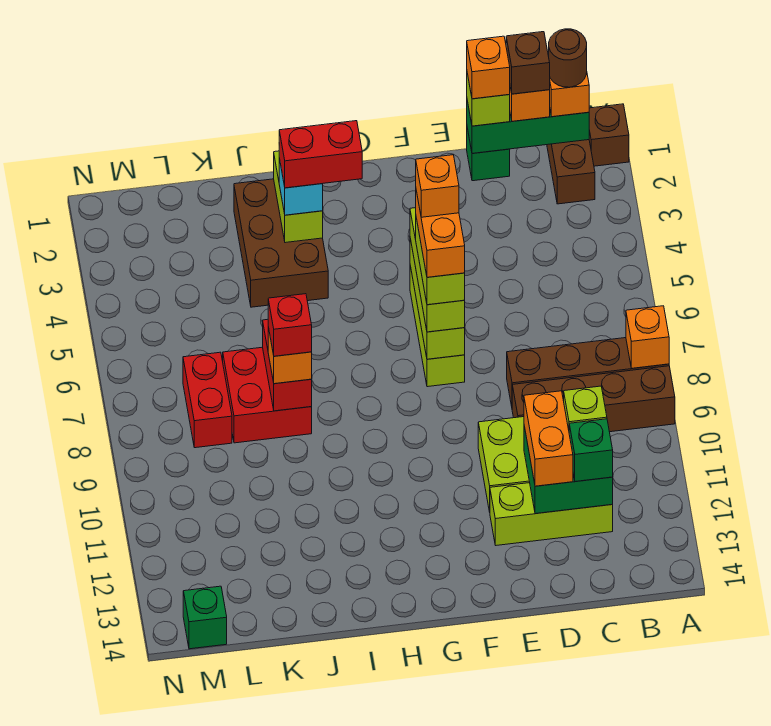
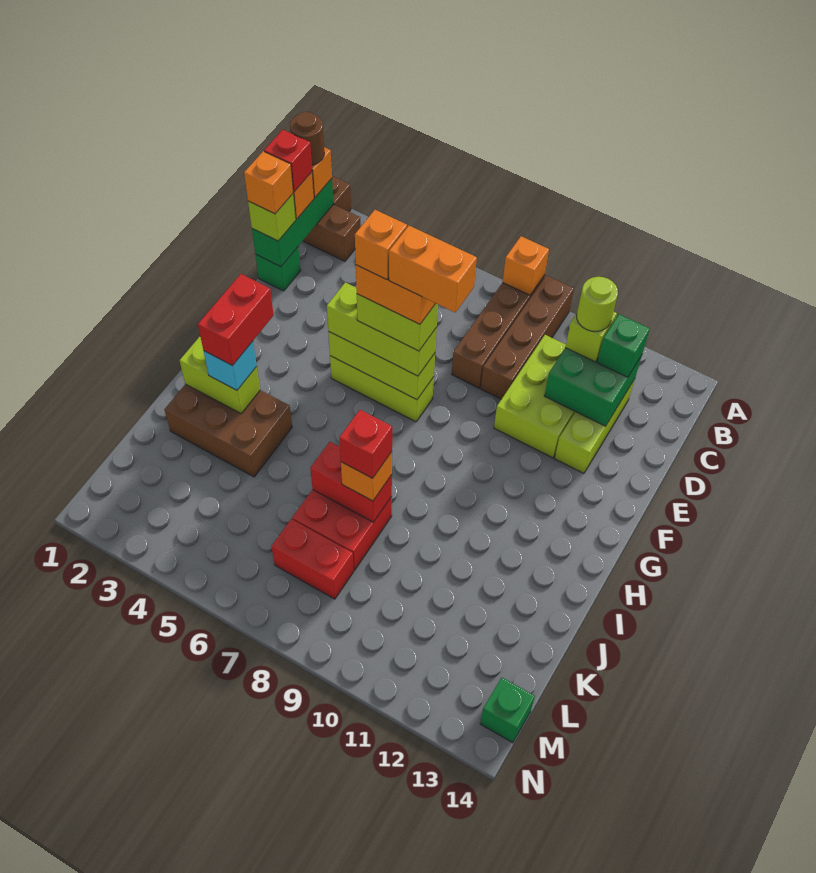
brown 1x1 brick [506,32,550,94] -> red 1x1 brick [264,130,312,192]
none -> lime 1x1 round brick [577,277,618,331]
orange 1x2 brick [524,391,573,486] -> orange 1x2 brick moved to [389,226,477,312]

